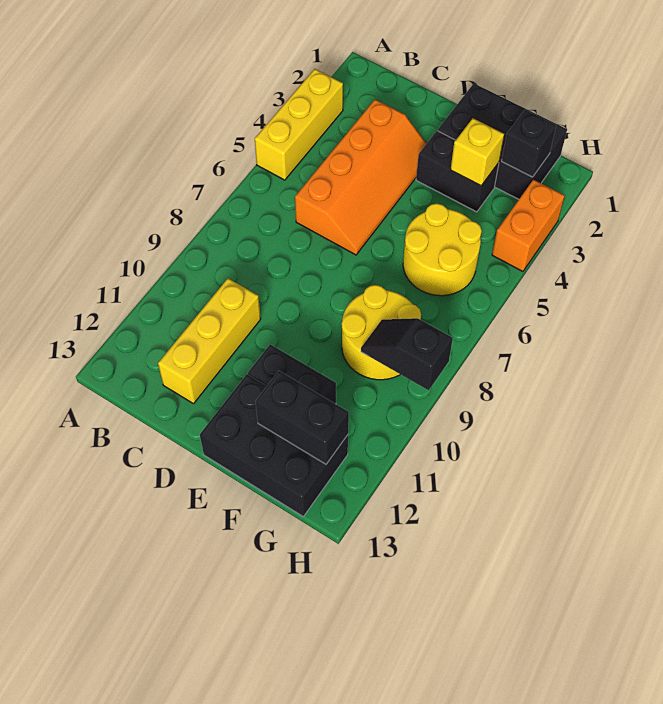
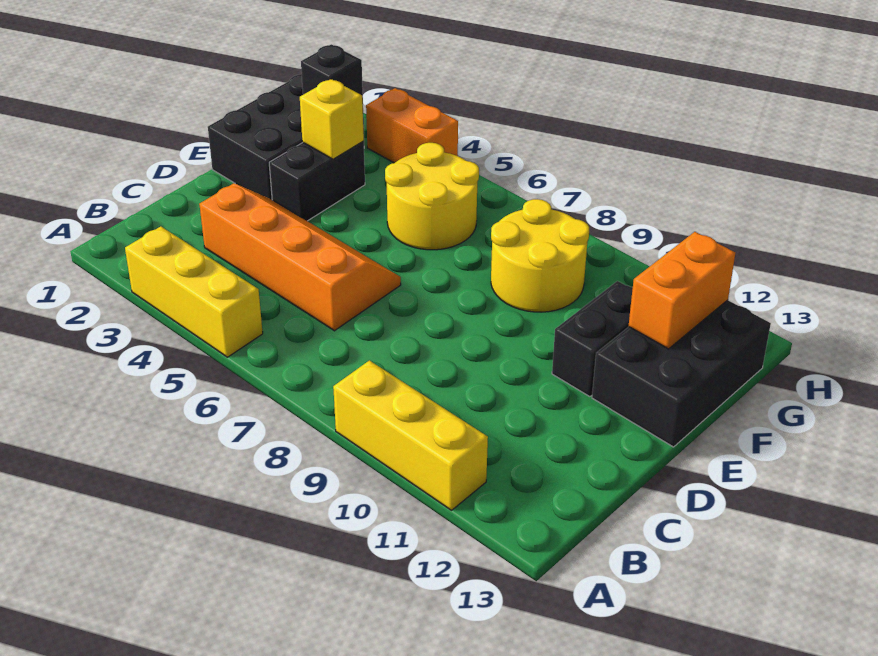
yellow 1x3 brick [158,278,261,404] -> yellow 1x3 brick moved to [333,360,488,510]
black 1x2 brick [256,371,349,464] -> orange 1x2 brick [628,232,735,349]
black 1x2 slope [361,318,453,390] -> none

